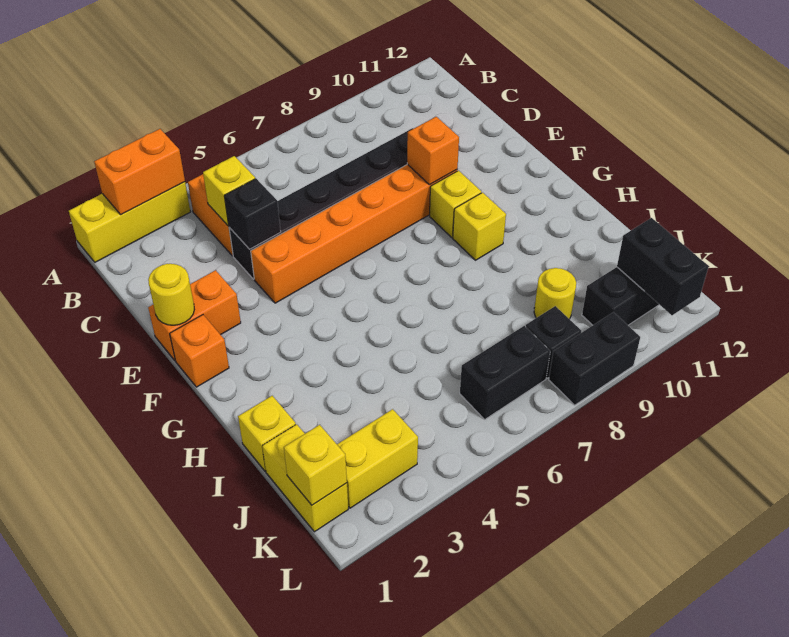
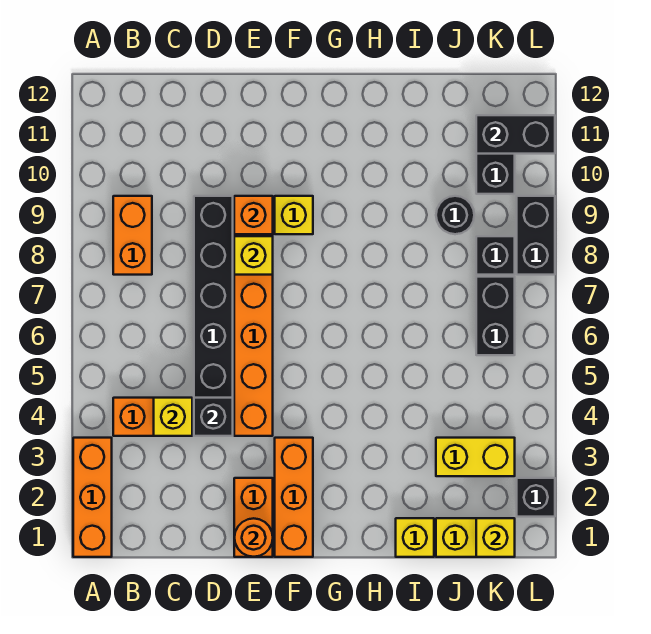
yellow 1x3 brick [69,182,190,262] -> orange 1x3 brick [73,438,112,557]
orange 1x2 brick [94,129,185,215] -> orange 1x2 brick moved to [113,196,152,275]
yellow 1x1 round brick [148,264,194,325] -> orange 1x1 round brick [234,518,273,557]
orange 1x1 brick [170,315,229,387] -> orange 1x3 brick [275,438,313,557]
yellow 1x1 brick [453,193,506,260] -> yellow 1x1 brick moved to [234,236,273,275]
yellow 1x1 round brick [534,268,576,319] -> black 1x1 round brick [436,196,474,234]
yellow 1x2 brick [337,409,418,508] -> yellow 1x2 brick turned to [436,438,515,476]
none -> black 1x1 brick [517,478,555,517]

